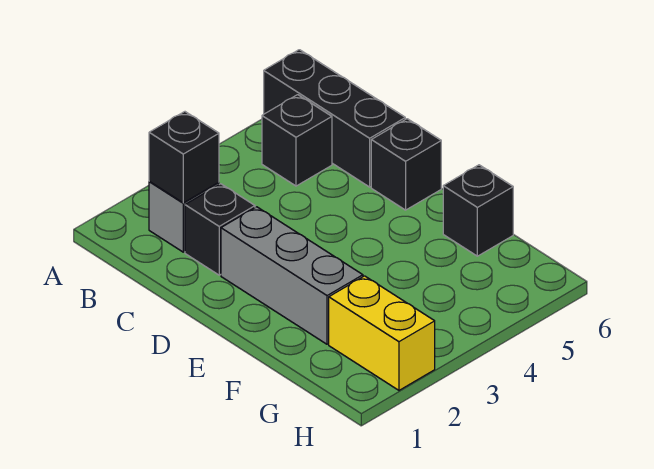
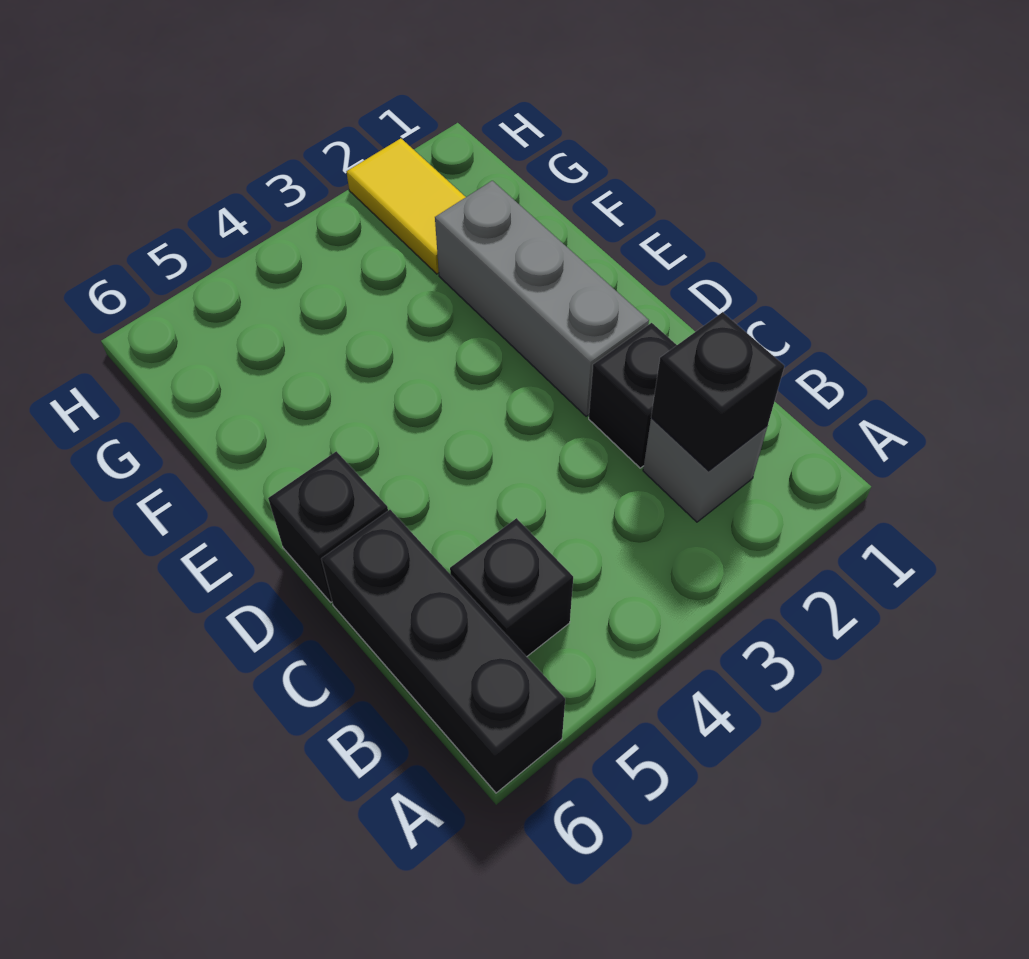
black 1x1 brick [443,165,513,256] -> none
yellow 1x2 brick [329,276,435,390] -> yellow 1x2 tile [347,138,466,274]

